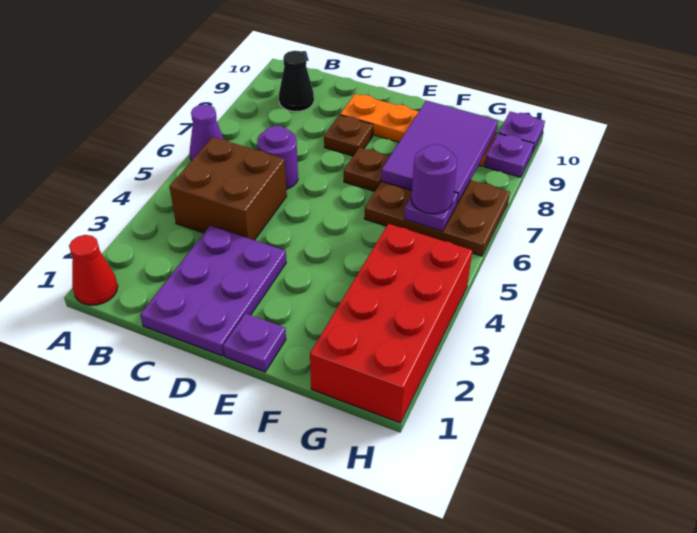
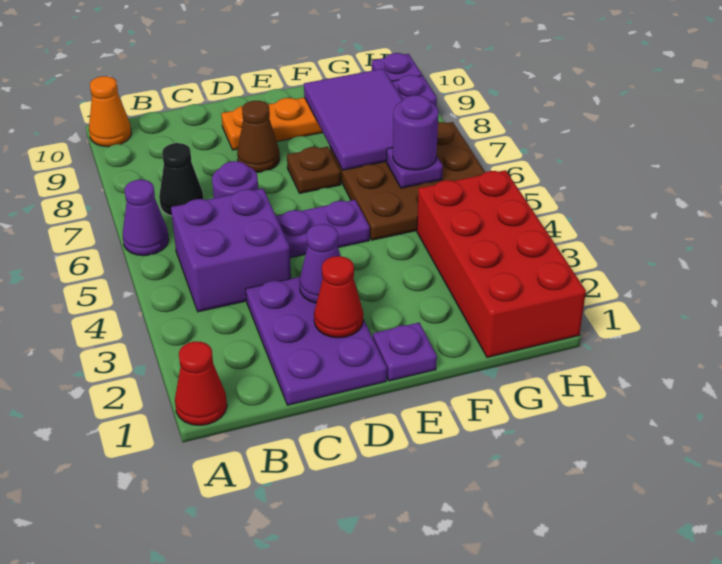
none -> orange 1x1 cone [89,76,131,147]
brown 2x2 brick [170,137,287,240] -> purple 2x2 brick [171,189,291,312]
black 1x1 cone [279,51,314,111] -> black 1x1 cone moved to [159,143,203,216]
none -> red 1x1 cone [314,256,363,338]
none -> purple 1x1 cone [299,224,340,303]
none -> purple 1x2 plate [276,200,370,258]
brown 1x1 plate [324,115,373,156] -> brown 1x1 cone [237,101,280,172]
brown 2x3 plate [364,180,510,256] -> brown 3x3 plate [330,122,485,240]

